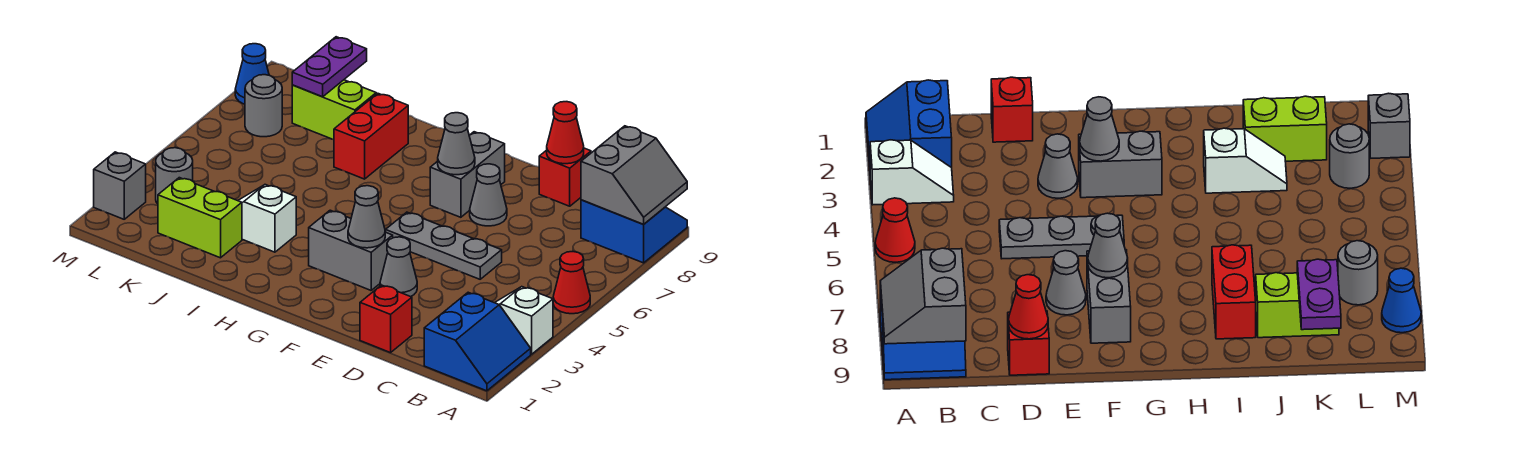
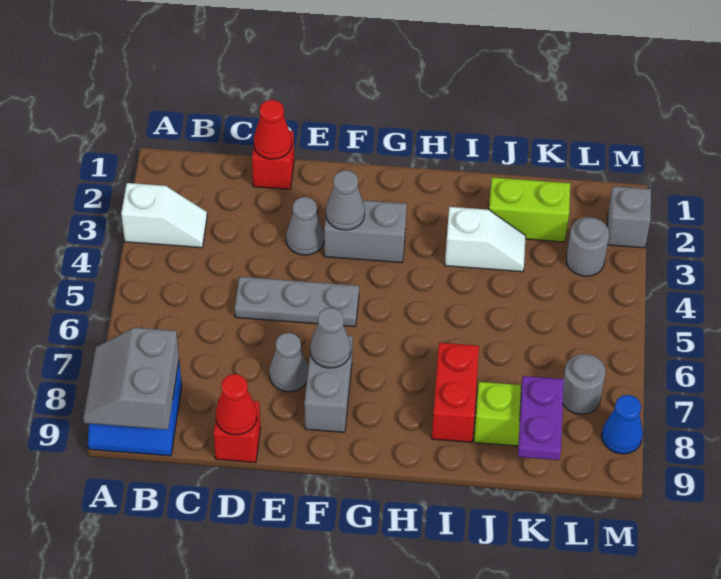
blue 2x2 slope [424,292,531,391] -> none
red 1x1 cone [553,252,590,314] -> red 1x1 cone moved to [254,100,292,159]

